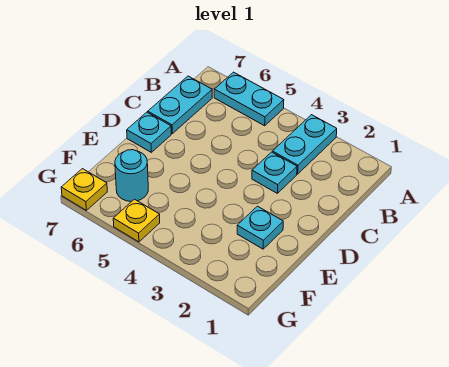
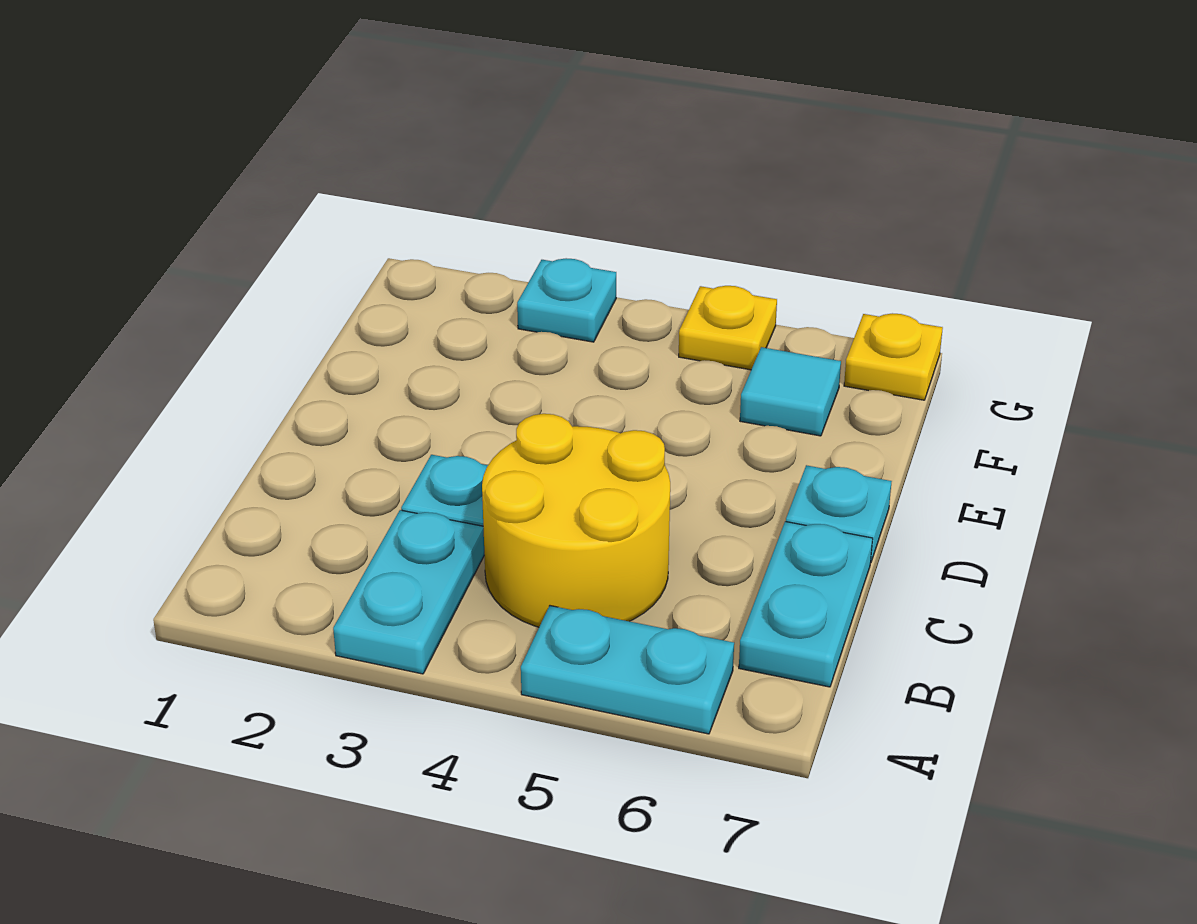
none -> yellow 2x2 round brick [482,414,670,627]
cyan 1x1 plate [237,206,283,249] -> cyan 1x1 plate moved to [517,258,616,342]
cyan 1x1 round brick [115,150,148,202] -> cyan 1x1 tile [740,347,841,436]

